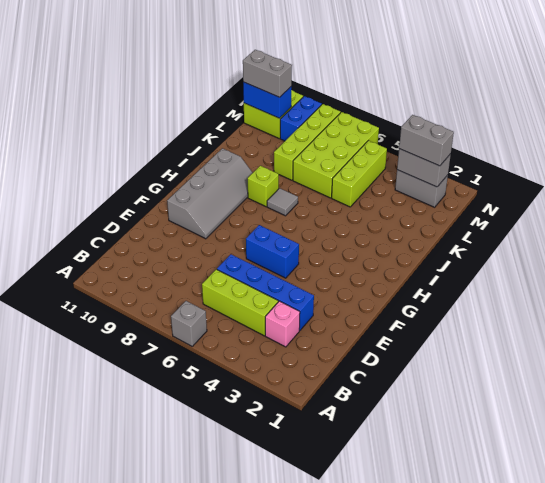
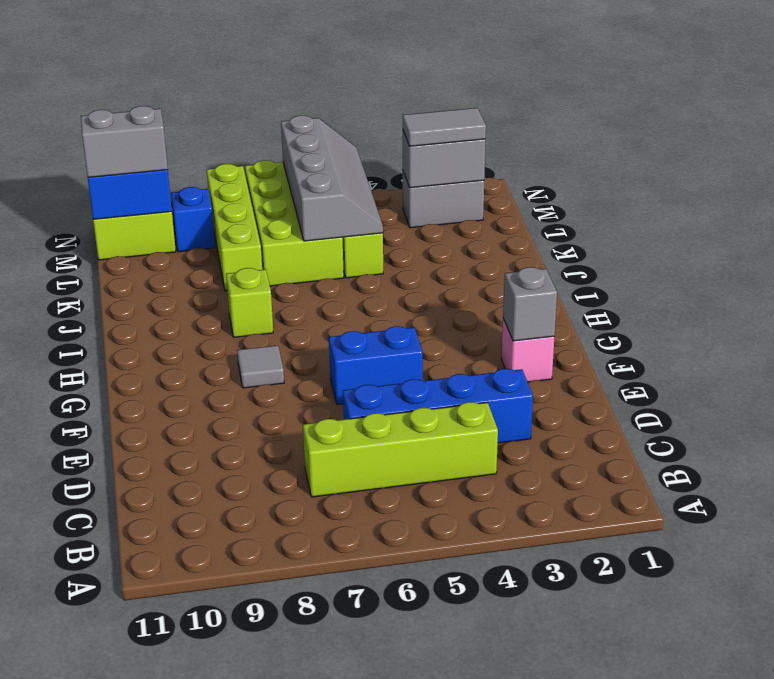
grey 1x1 brick [171,301,207,346] -> grey 1x1 brick moved to [503,267,557,341]
pink 1x1 brick [265,301,300,347] -> pink 1x1 brick moved to [501,318,554,382]
lime 1x3 brick [202,269,278,336] -> lime 1x4 brick [303,402,498,497]
grey 2x4 slope [167,148,253,239] -> grey 2x4 slope moved to [281,115,383,241]
grey 1x1 tile [267,188,298,216] -> grey 1x1 tile moved to [237,345,284,388]
grey 1x2 brick [399,115,454,166] -> grey 1x2 tile [402,108,486,146]
blue 1x2 brick [280,96,322,141] -> blue 1x1 brick [171,187,215,252]

